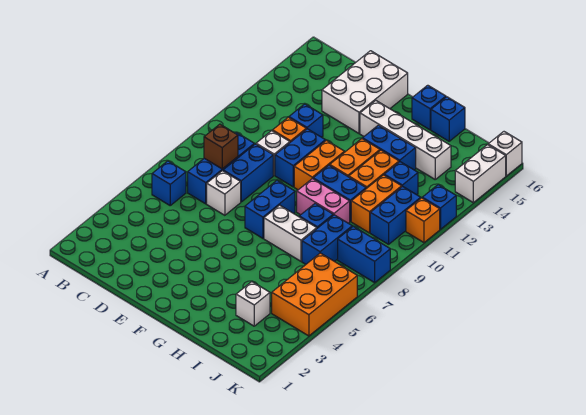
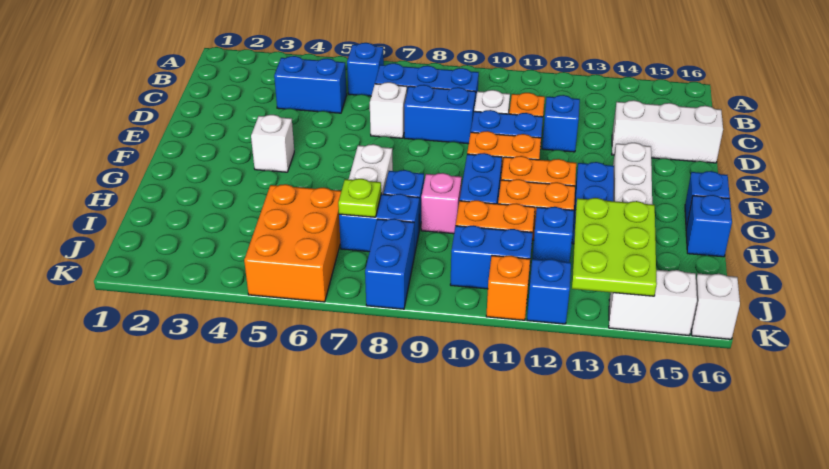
brown 1x1 brick [204,124,238,169] -> none
white 2x3 brick [322,51,408,133] -> white 1x3 brick [612,100,723,163]
blue 1x2 brick [245,181,295,238] -> blue 1x2 brick moved to [274,56,347,113]
pink 1x2 brick [297,178,350,223] -> pink 1x1 brick [421,173,462,234]
white 1x1 brick [236,282,270,326] -> white 1x1 brick moved to [251,115,294,172]
none -> lime 1x1 plate [338,179,381,217]
none -> lime 2x3 plate [572,198,657,296]
orange 2x3 brick [272,253,357,336] -> orange 2x3 brick turned to [244,184,341,302]

